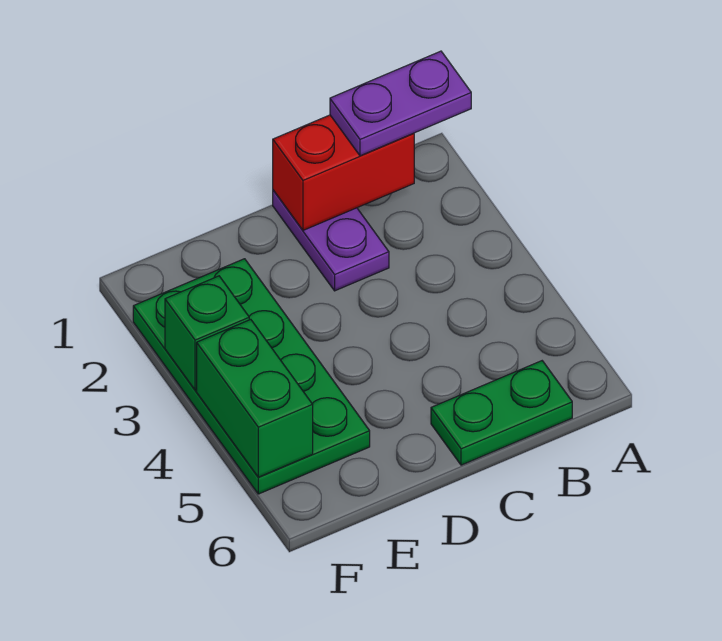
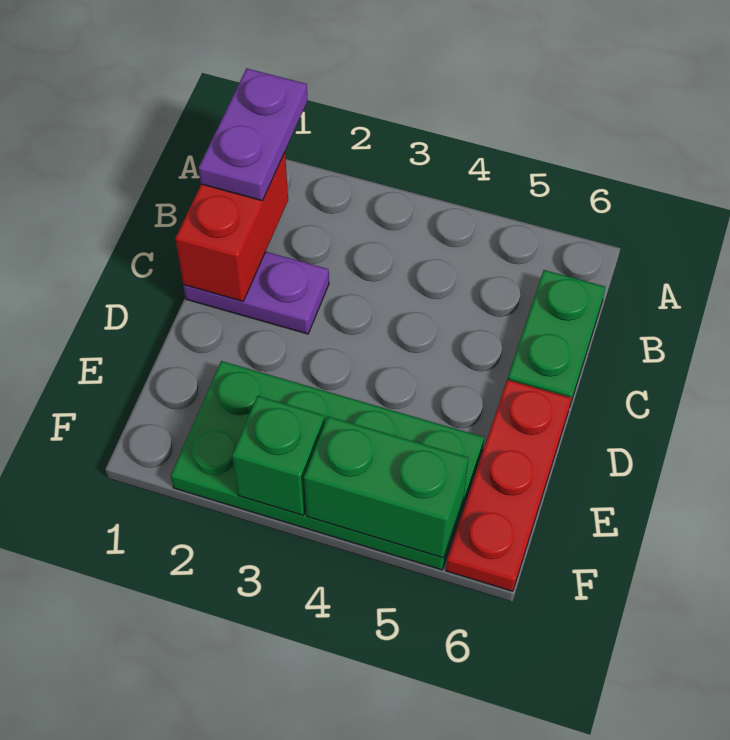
none -> red 1x3 plate [446,380,571,591]

